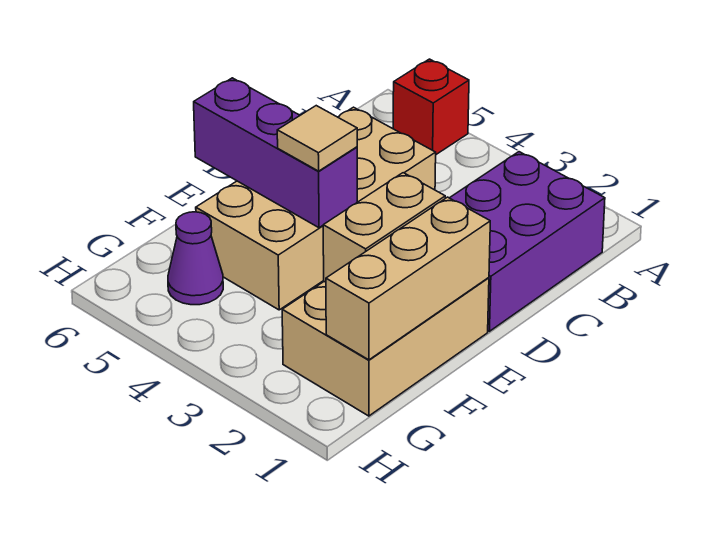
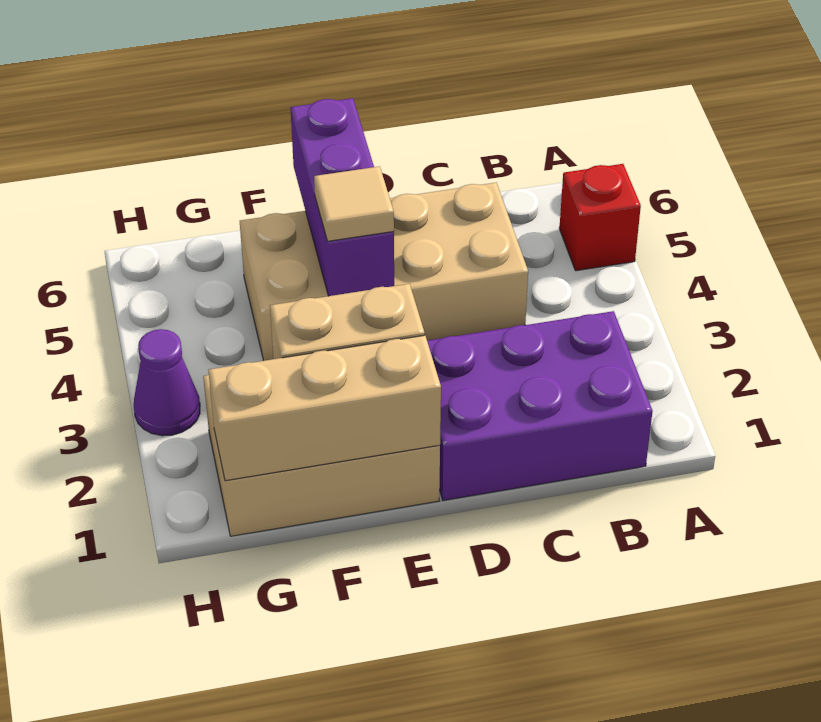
purple 1x1 cone [168,212,223,305] -> purple 1x1 cone moved to [134,329,200,436]

